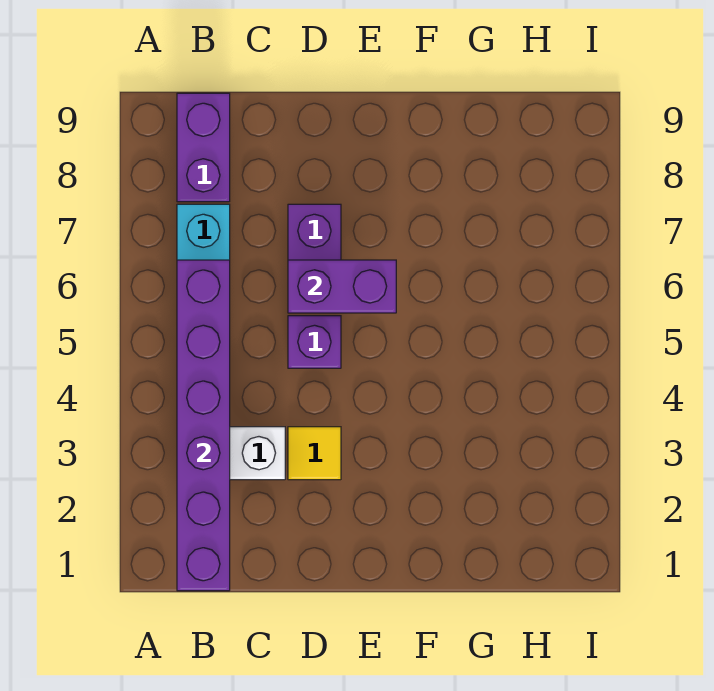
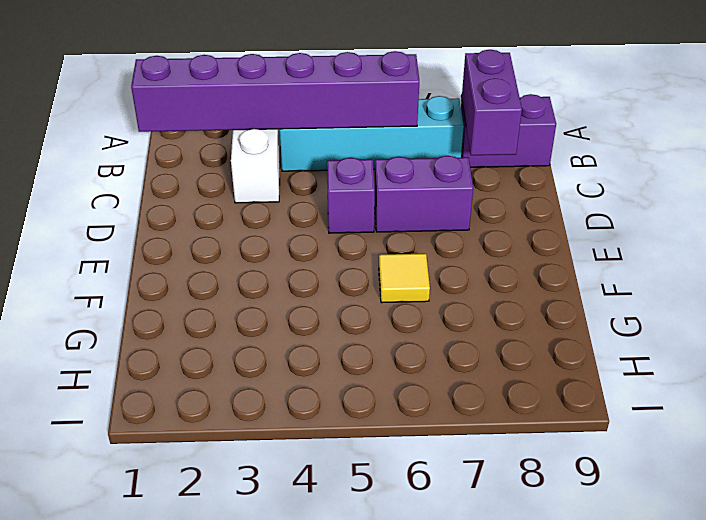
yellow 1x1 tile [288,427,341,480] -> yellow 1x1 tile moved to [379,254,430,303]
purple 1x2 brick [288,260,396,313] -> purple 1x2 brick moved to [462,50,522,155]

